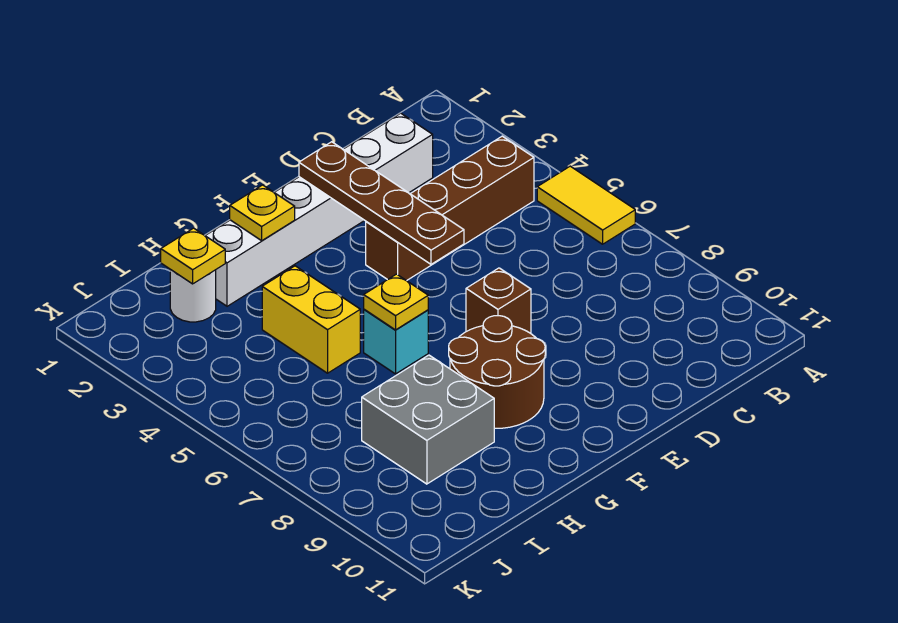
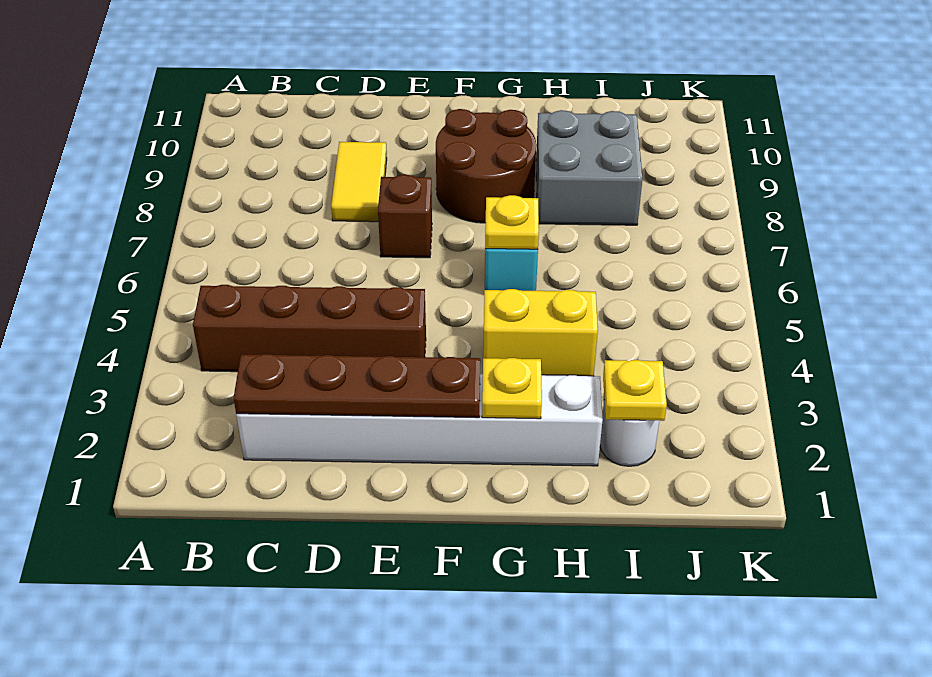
yellow 1x2 tile [537,166,635,244] -> yellow 1x2 tile moved to [331,142,387,222]
brown 1x4 plate [299,142,464,264] -> brown 1x4 plate turned to [234,354,480,418]
yellow 1x2 brick [262,266,360,373] -> yellow 1x2 brick turned to [483,289,598,376]

